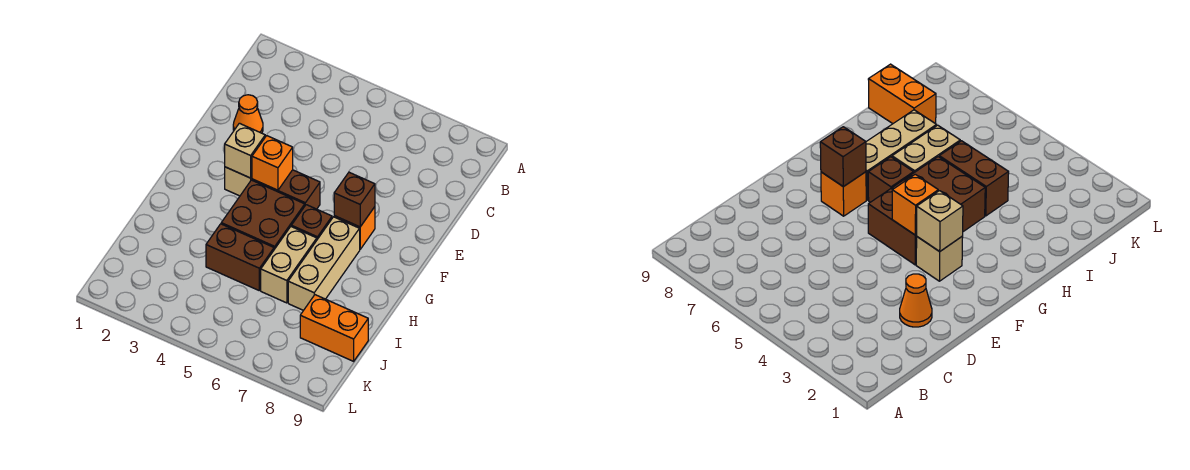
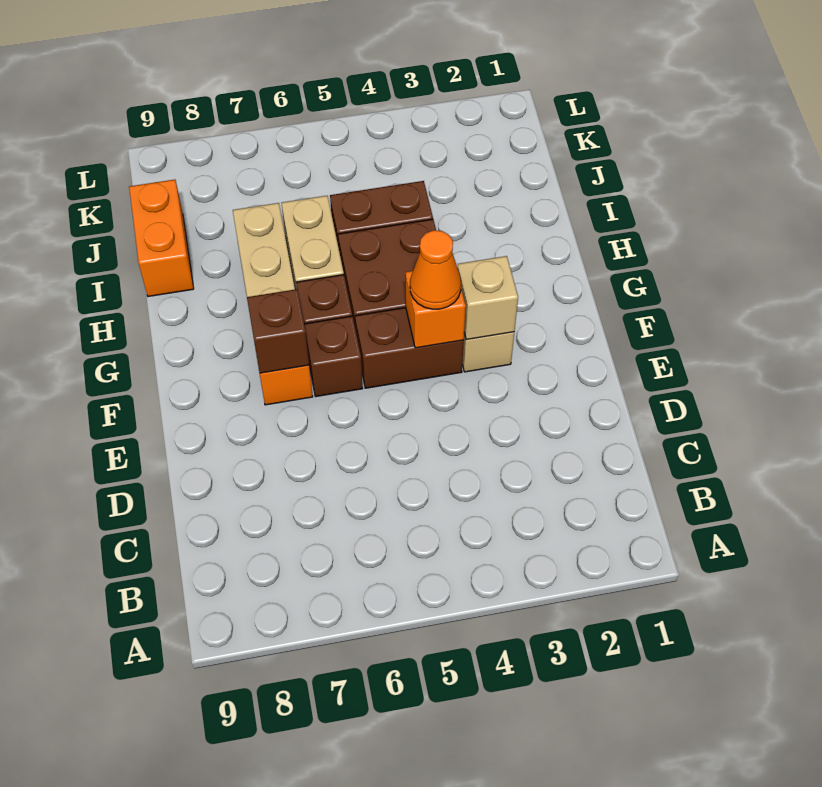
orange 1x1 cone [233,95,263,133] -> orange 1x1 cone moved to [410,230,461,309]
none -> brown 1x1 brick [304,316,363,397]
orange 1x2 brick [300,295,368,361] -> orange 1x2 brick turned to [129,180,194,297]

